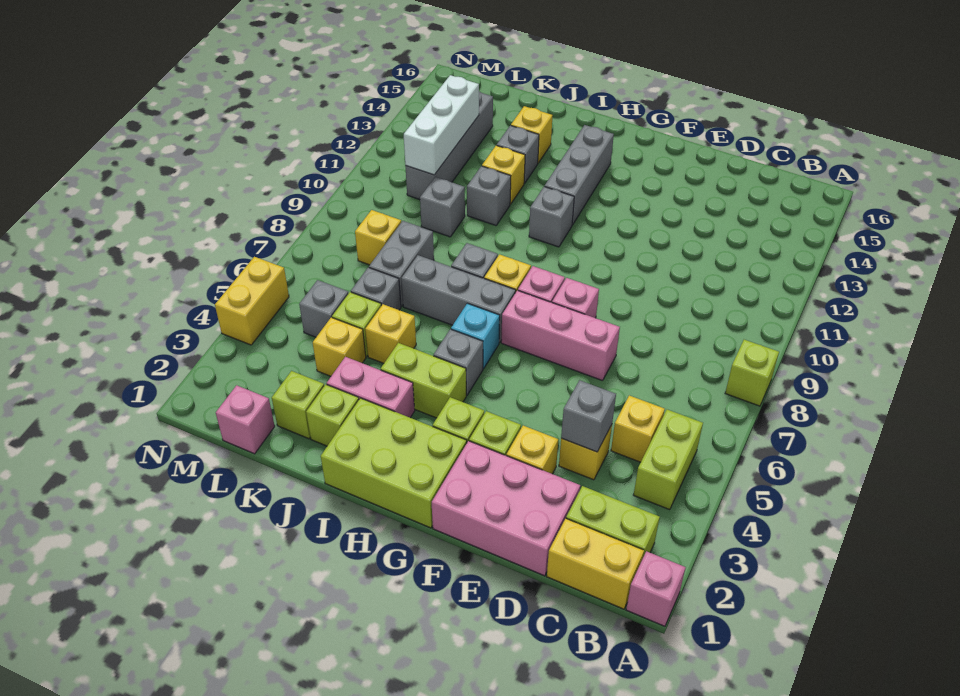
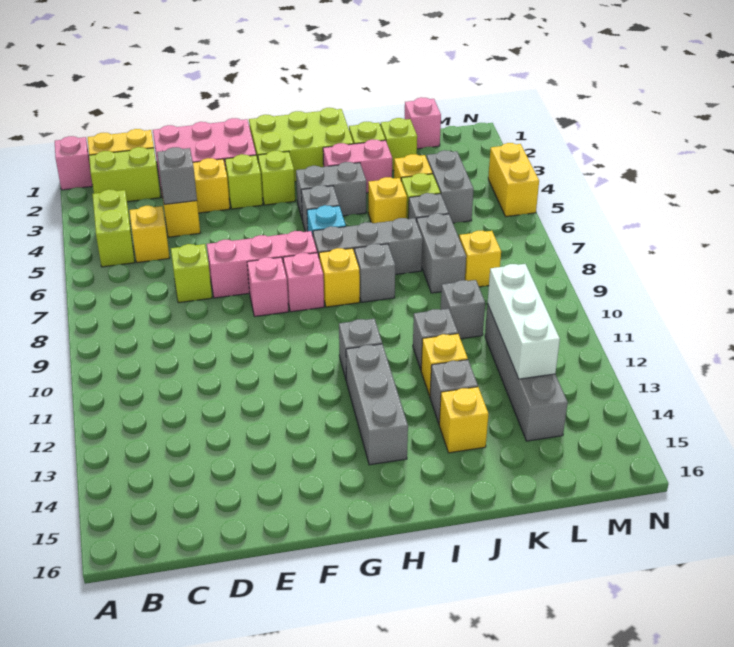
lime 1x1 brick [725,340,779,406] -> lime 1x1 brick moved to [171,244,212,303]
lime 1x2 brick [381,343,466,418] -> grey 1x2 brick [296,162,366,221]
grey 1x1 brick [299,280,349,337] -> grey 1x2 brick [426,150,474,223]

